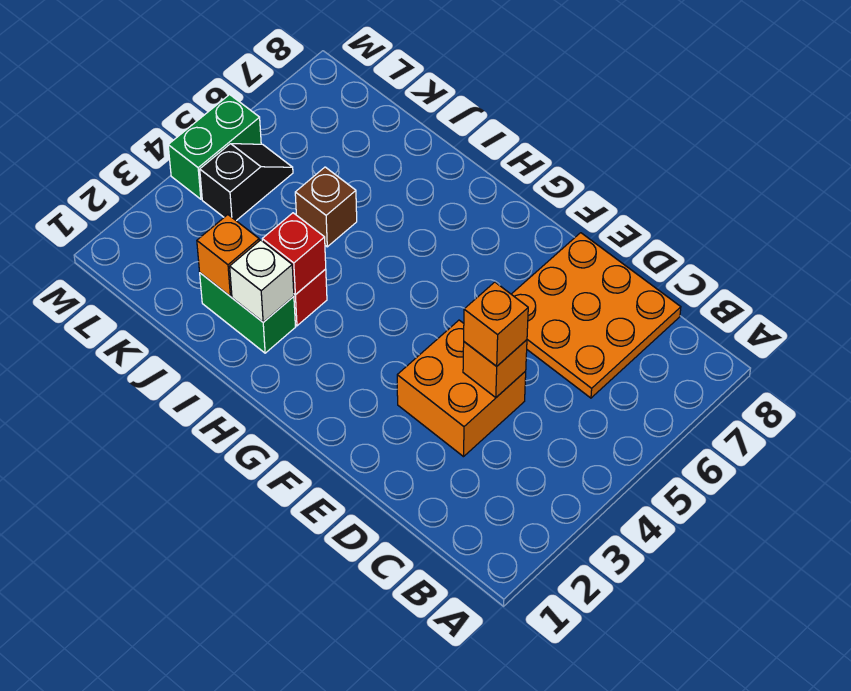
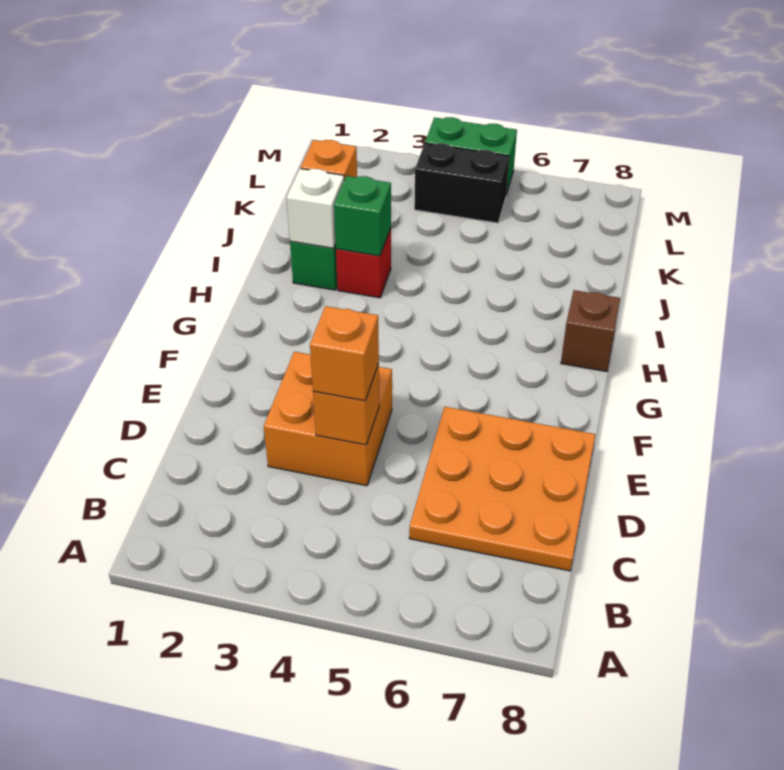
red 1x1 brick [262,213,326,295] -> green 1x1 brick [334,176,391,256]
brown 1x1 brick [295,167,357,247] -> brown 1x1 brick moved to [561,290,620,372]
black 1x2 slope [200,144,293,221] -> black 1x2 brick [414,143,509,223]

